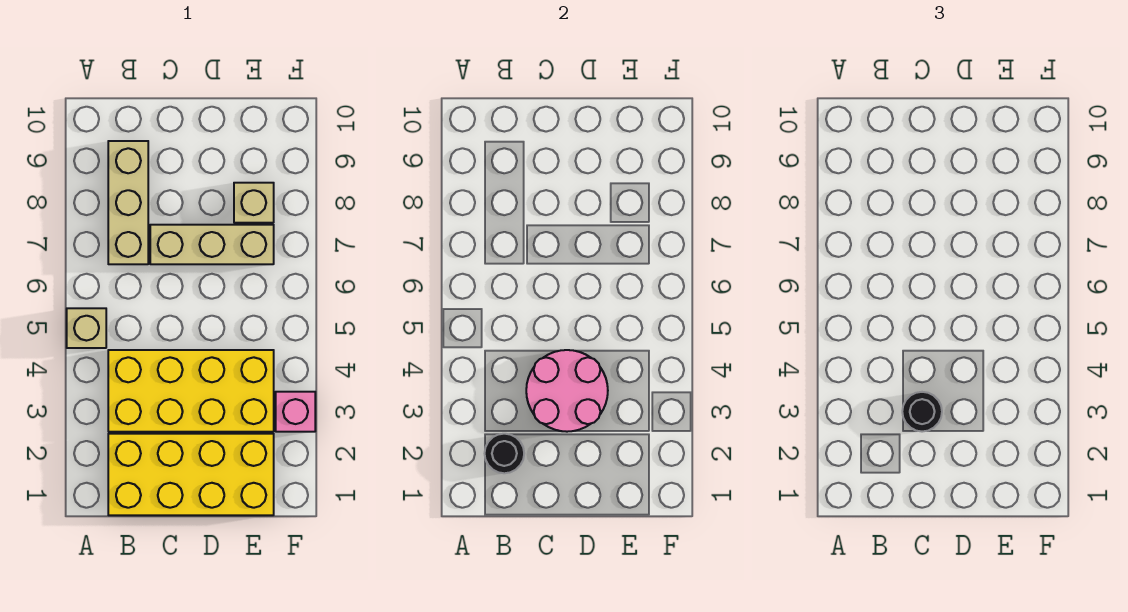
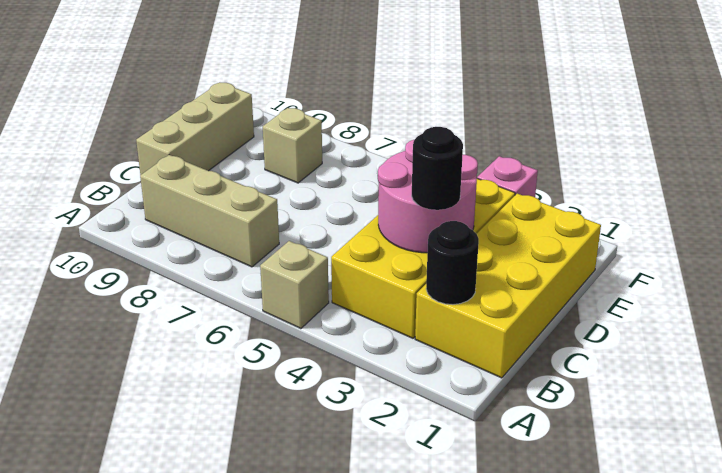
tan 1x3 brick [150,225,274,264] -> tan 1x3 brick moved to [136,82,254,175]

